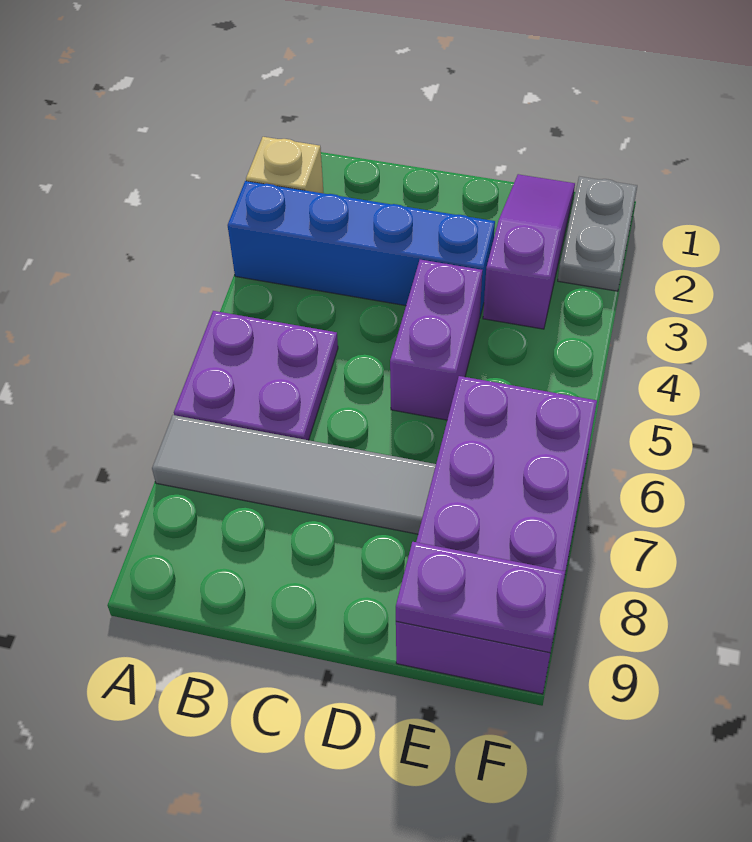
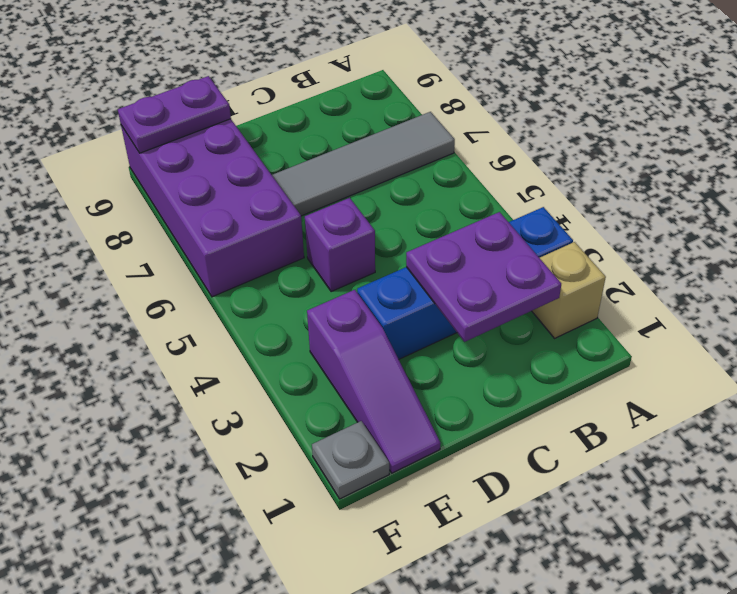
purple 2x2 plate [174,311,338,440] -> purple 2x2 plate moved to [406,212,561,342]
purple 1x2 brick [390,260,482,420] -> purple 1x1 brick [305,198,375,292]
grey 1x2 plate [558,176,637,291] -> grey 1x1 plate [312,421,389,499]

